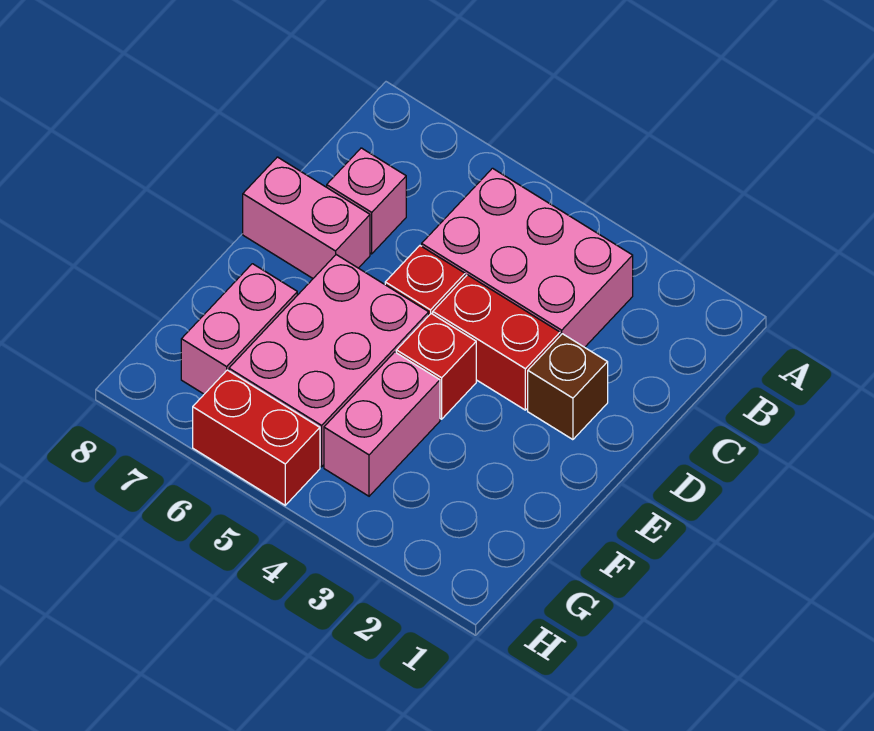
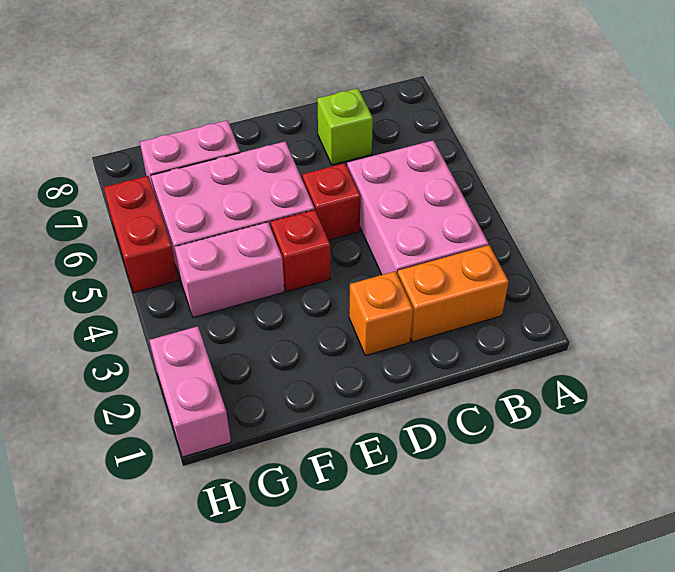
none -> orange 1x2 brick [398,245,509,342]
pink 1x1 brick [327,148,406,254] -> lime 1x1 brick [317,88,373,165]
brown 1x1 brick [528,334,608,440] -> orange 1x1 brick [349,271,413,356]
red 1x2 brick [433,275,560,410] -> none
pink 1x2 brick [243,157,370,278] -> pink 1x2 brick moved to [149,326,231,457]

